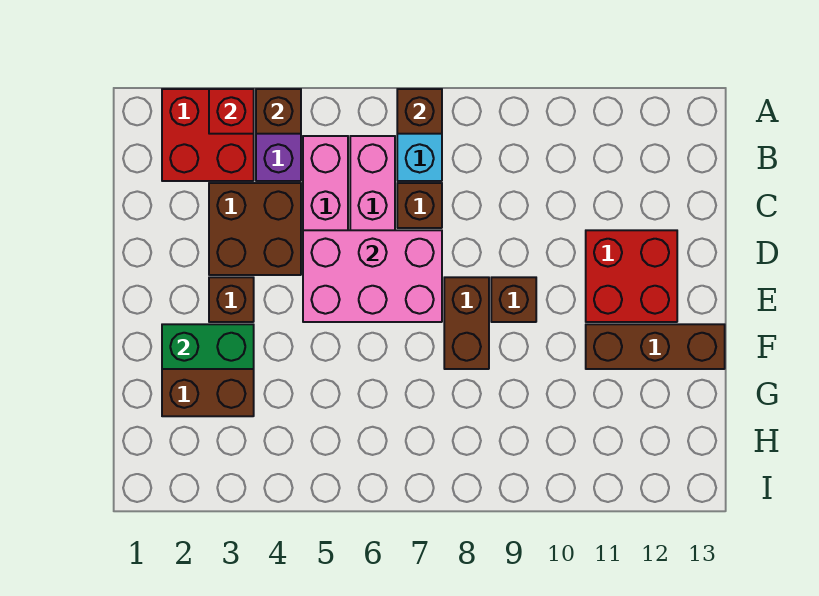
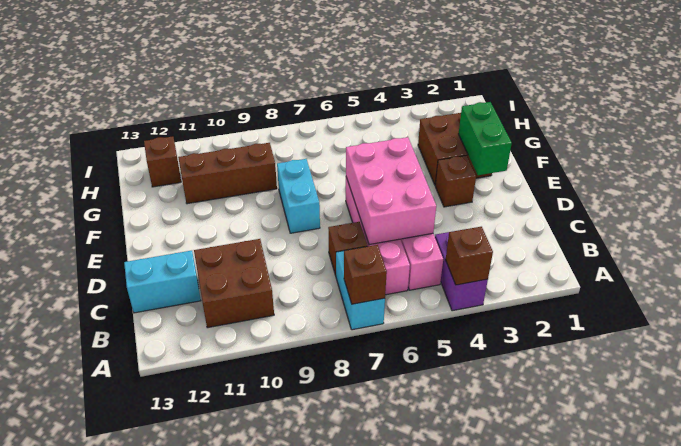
red 2x2 brick [162,89,254,181] -> none
red 1x1 brick [209,89,254,134] -> none
brown 2x2 brick [209,183,301,275] -> brown 2x2 brick moved to [194,239,274,328]
none -> cyan 1x2 brick [124,251,201,313]
pink 2x3 brick [303,230,442,322] -> pink 2x3 brick turned to [346,137,436,245]
red 2x2 brick [586,230,677,322] -> none
brown 1x2 brick [444,277,489,369] -> cyan 1x2 brick [277,159,320,233]
brown 1x1 brick [491,277,536,322] -> brown 1x1 brick moved to [144,136,181,187]
green 1x2 brick [162,324,254,369] -> green 1x2 brick turned to [459,102,512,175]
brown 1x3 brick [586,324,725,369] -> brown 1x3 brick moved to [178,143,277,204]

